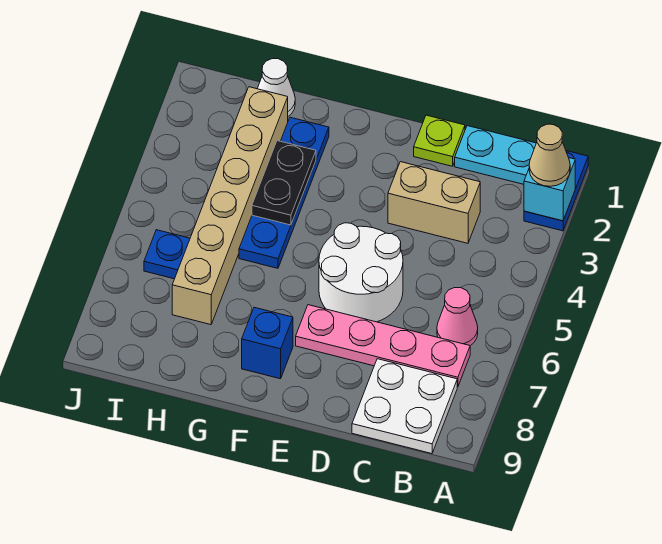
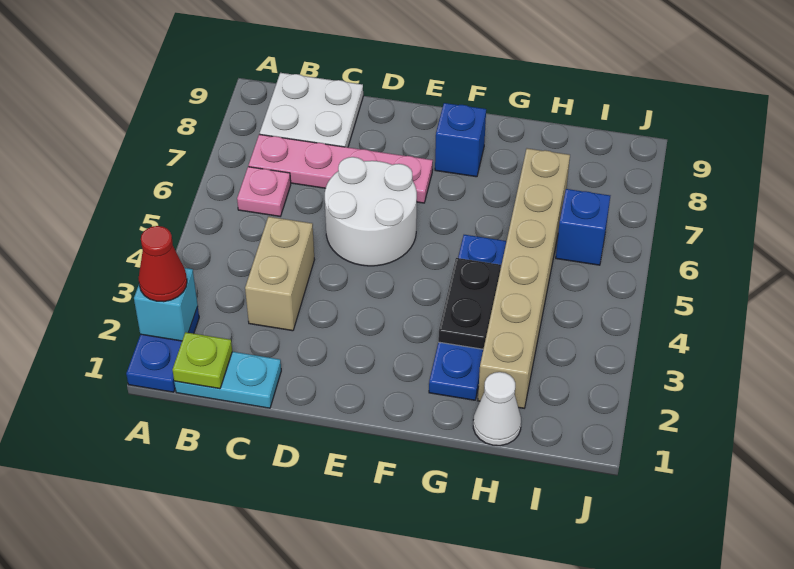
tan 1x1 cone [529,124,570,186] -> red 1x1 cone [138,226,187,302]
pink 1x1 cone [437,288,478,346] -> pink 1x1 plate [237,167,291,216]
tan 1x2 brick [388,162,480,243] -> tan 1x2 brick turned to [245,217,315,331]
lime 1x1 plate [414,115,465,166] -> lime 1x1 plate moved to [173,332,232,389]
blue 1x1 plate [144,230,190,279] -> blue 1x1 brick [556,189,610,265]

